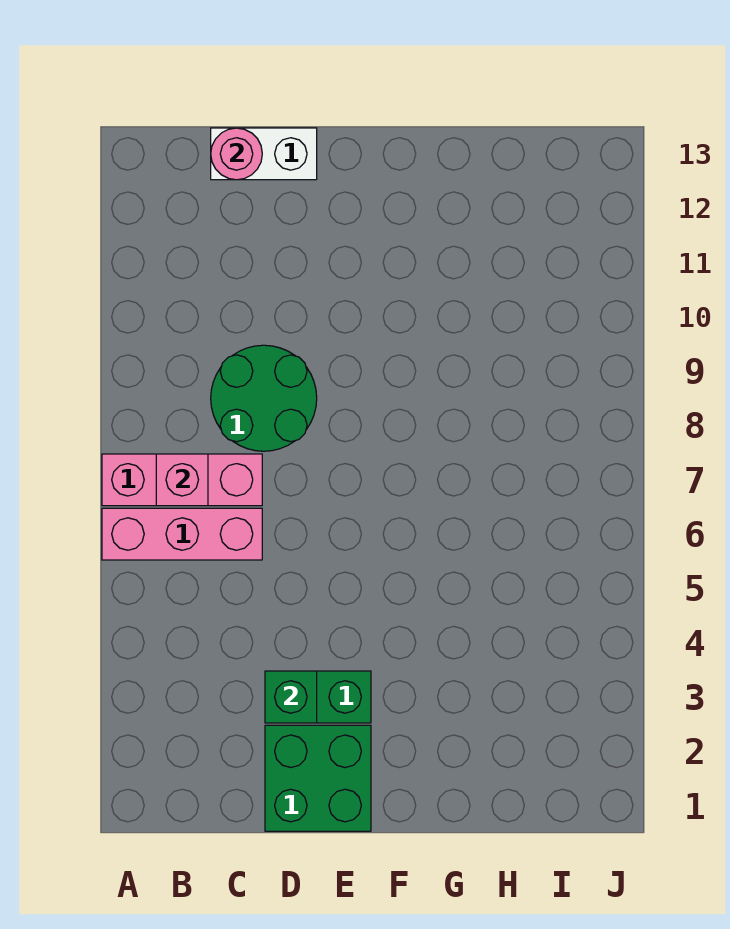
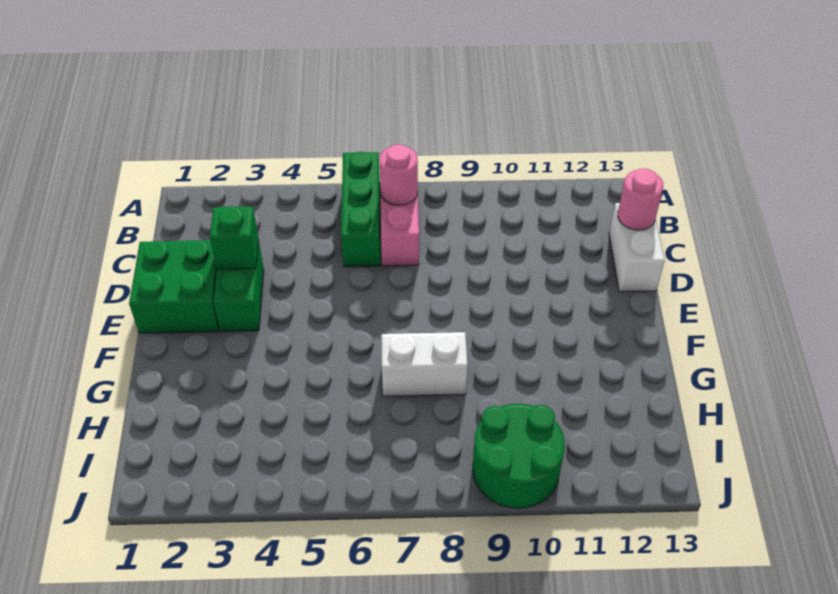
pink 1x3 brick [102,508,262,560] -> green 1x3 brick [341,152,380,267]
pink 1x1 brick [156,454,208,506] -> pink 1x1 round brick [379,144,418,205]
green 2x2 round brick [211,345,317,451] -> green 2x2 round brick moved to [473,404,565,508]
none -> white 1x2 brick [382,332,468,396]

